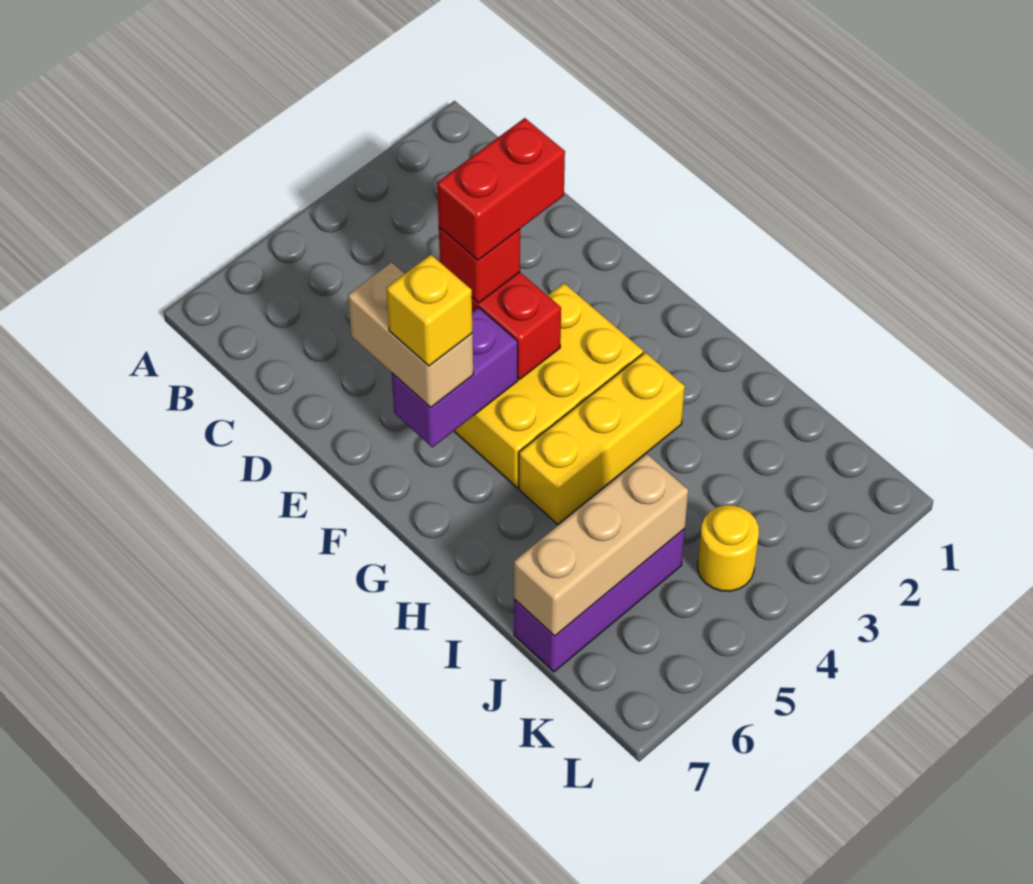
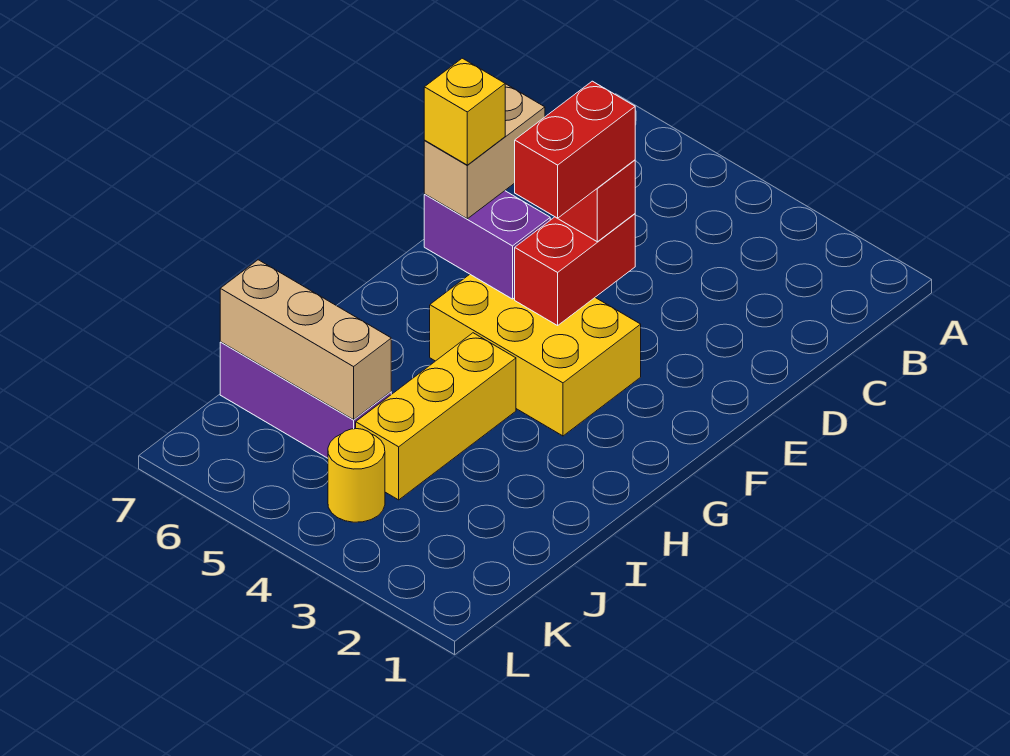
red 1x2 brick [437,118,565,260] -> red 1x2 brick turned to [515,81,635,218]
yellow 1x3 brick [519,352,685,524] -> yellow 1x3 brick turned to [356,333,516,500]

